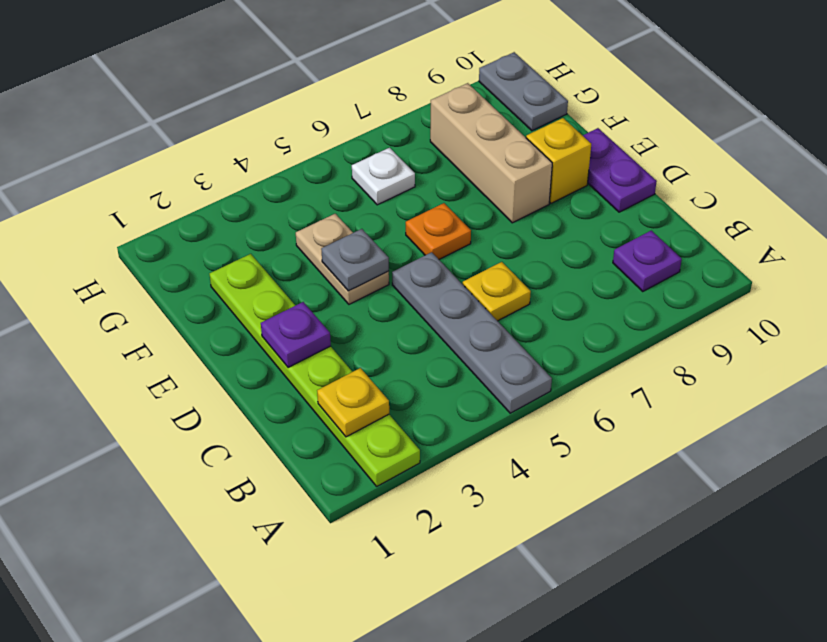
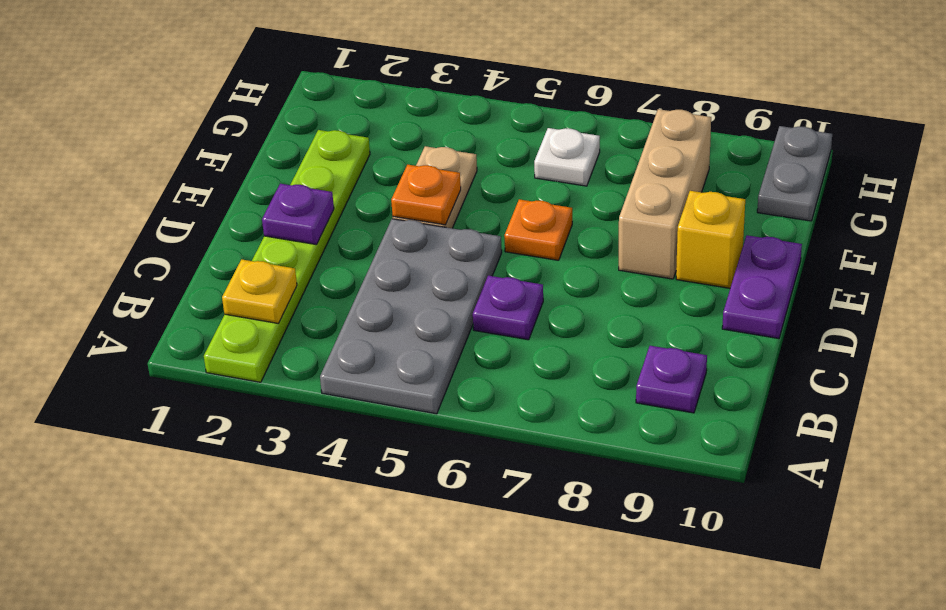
grey 1x4 plate [392,252,552,413] -> grey 2x4 plate [320,219,502,414]
yellow 1x1 plate [463,262,531,321] -> purple 1x1 plate [473,276,543,340]
grey 1x1 plate [321,229,389,291] -> orange 1x1 plate [391,165,461,225]

